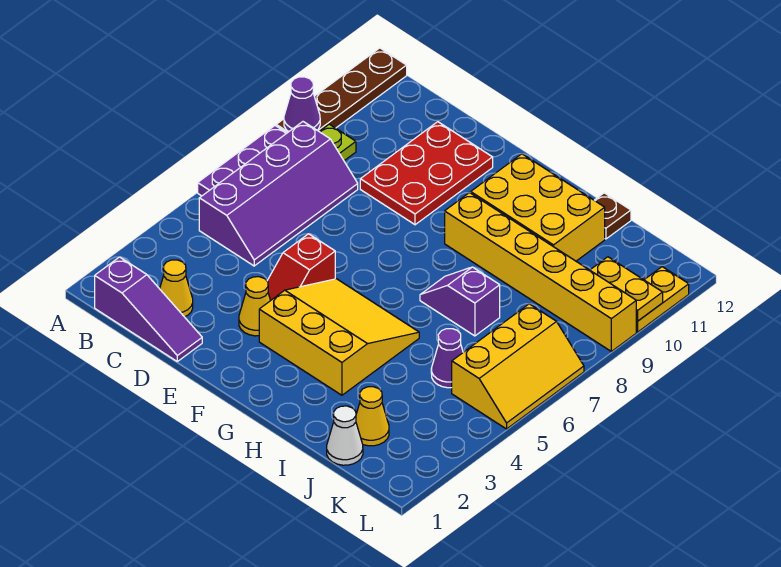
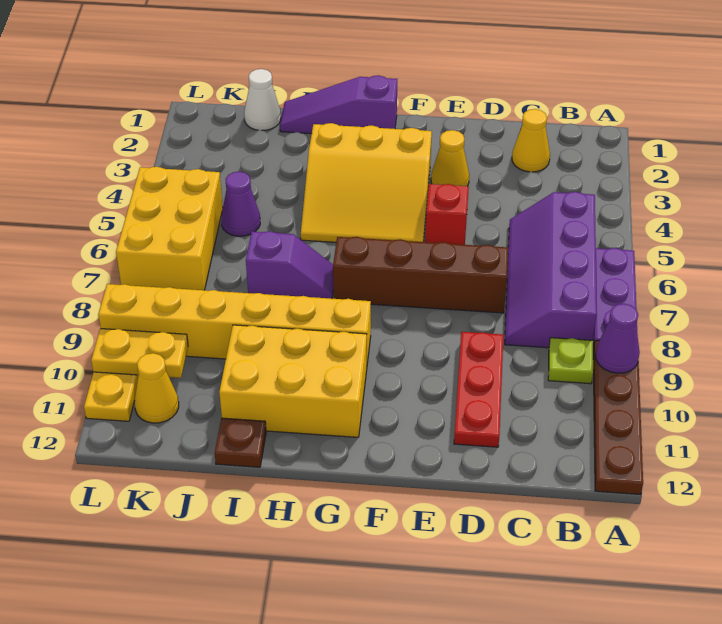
purple 1x3 slope [95,257,202,361] -> purple 1x3 slope moved to [280,75,397,134]
none -> brown 1x4 brick [333,237,508,313]
red 2x3 plate [360,122,493,225] -> red 1x3 plate [454,332,503,447]
yellow 1x1 cone [356,387,389,446] -> yellow 1x1 cone moved to [134,353,179,423]
yellow 2x3 slope [452,304,584,429] -> yellow 2x3 brick [116,167,223,290]

